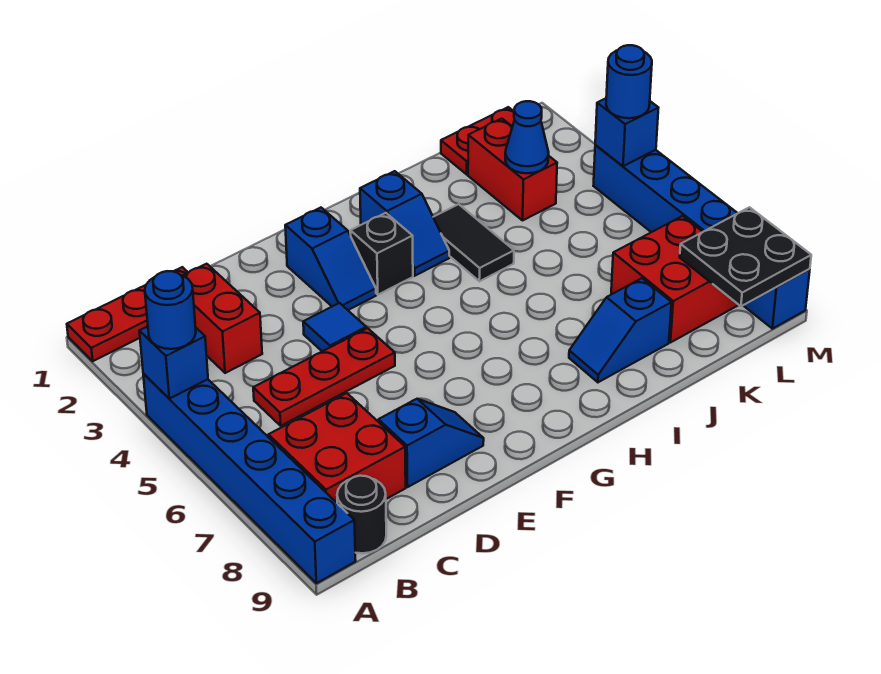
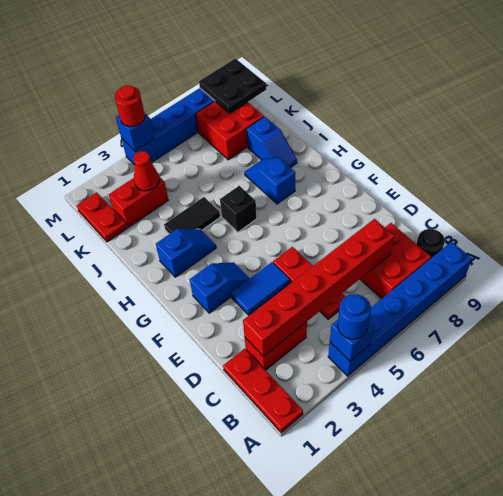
none -> red 1x6 brick [243,219,394,356]
blue 1x2 slope [378,399,484,487] -> blue 1x2 slope moved to [245,158,295,204]
blue 1x1 tile [303,303,366,351] -> blue 1x2 tile [231,262,289,315]
black 1x1 brick [350,213,413,295] -> black 1x1 brick moved to [220,186,257,232]
blue 1x1 cone [505,101,549,173] -> red 1x1 cone [133,151,160,191]
blue 1x1 round brick [606,45,652,118] -> red 1x1 round brick [115,86,145,127]

